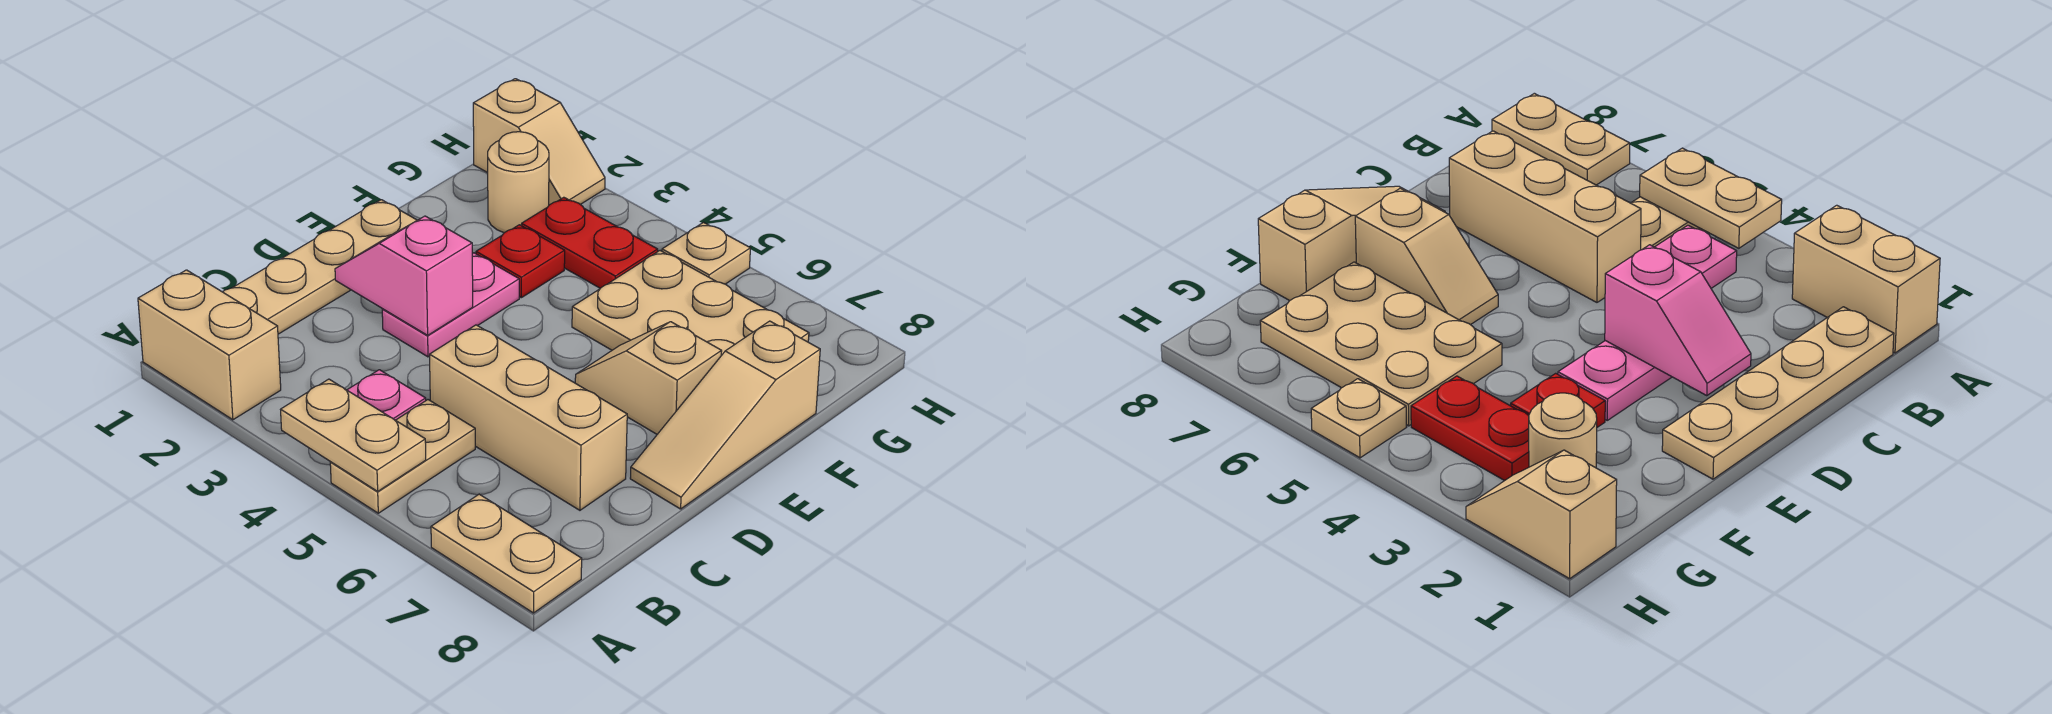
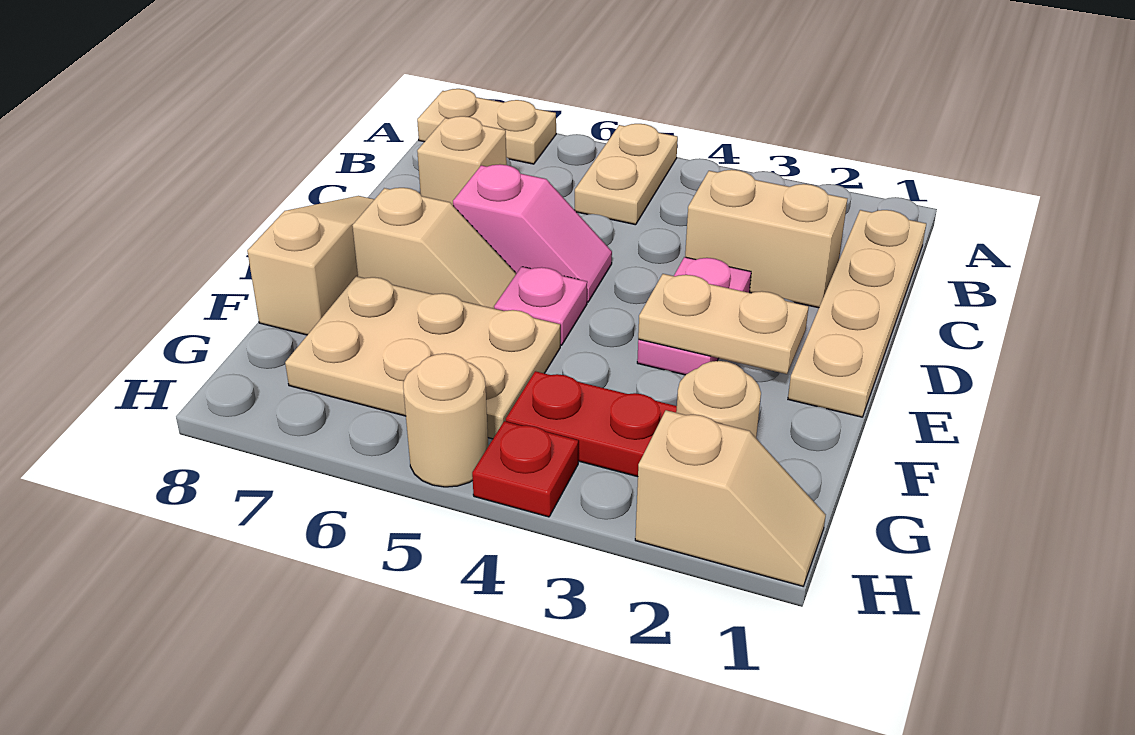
tan 1x2 brick [138,270,281,420] -> tan 1x2 brick moved to [685,170,847,308]
tan 1x2 plate [281,379,426,491] -> tan 1x2 plate moved to [638,274,809,374]
pink 1x1 plate [347,370,426,420] -> pink 1x1 plate moved to [494,267,587,345]
tan 1x3 brick [430,325,627,510] -> tan 1x1 brick [417,116,507,205]
pink 1x2 slope [335,216,473,335] -> pink 1x2 slope moved to [453,164,612,302]
red 1x1 plate [476,225,565,298] -> red 1x1 plate moved to [472,421,578,517]
tan 1x2 slope [473,79,605,205] -> tan 1x2 slope turned to [635,410,826,586]
tan 1x1 plate [662,222,750,284] -> tan 1x1 round brick [403,353,488,487]

